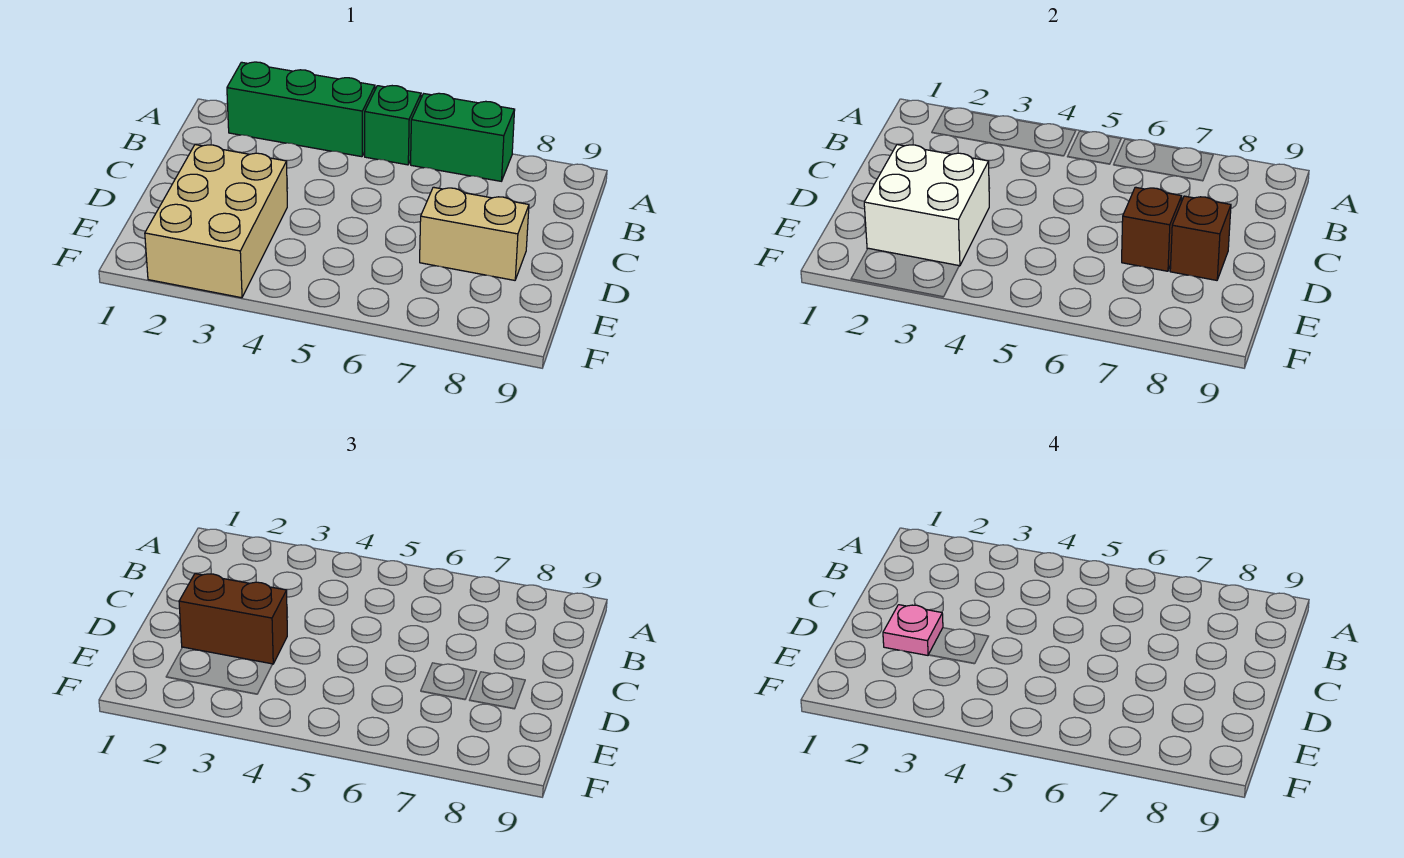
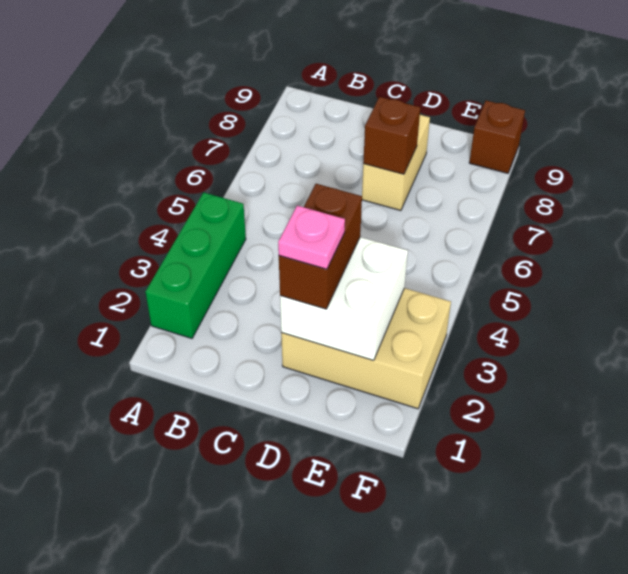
green 1x1 brick [365,86,421,165] -> none
green 1x2 brick [411,93,515,181] -> none
brown 1x1 brick [1170,196,1231,280] -> brown 1x1 brick moved to [469,101,525,173]

